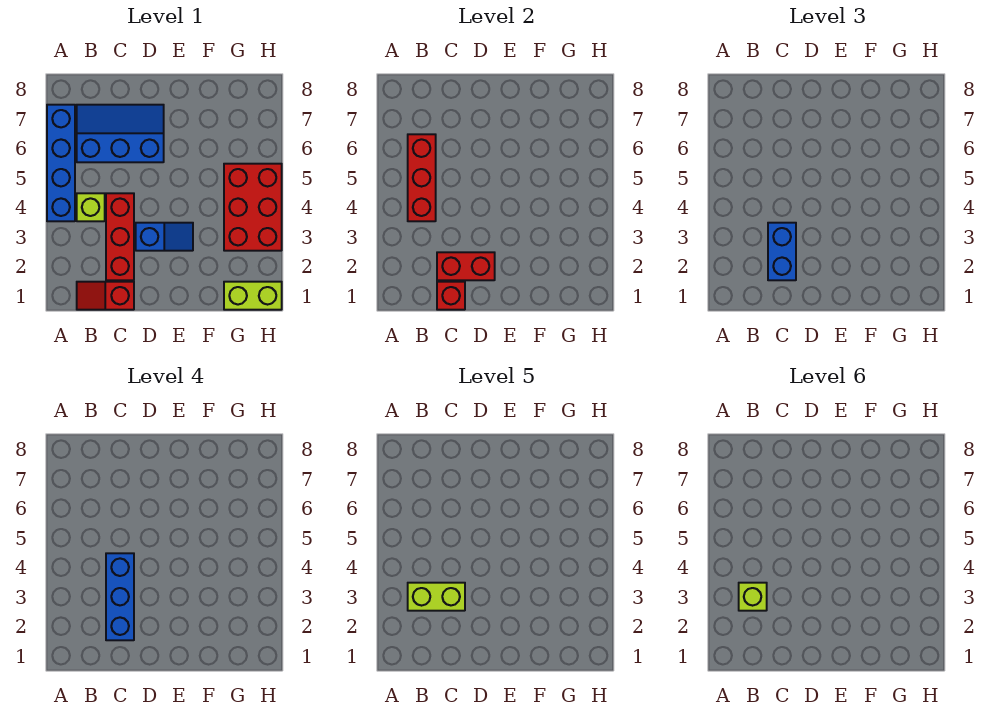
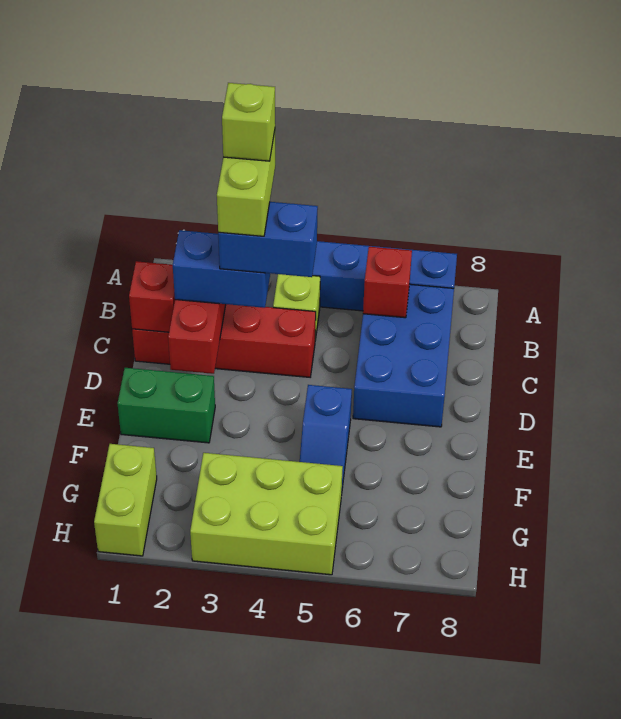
red 1x3 brick [408,134,436,221] -> red 1x1 brick [363,247,412,318]
blue 2x3 slope [77,105,164,162] -> blue 2x3 brick [353,284,454,427]
blue 1x3 brick [106,553,134,640] -> blue 1x2 brick [218,202,318,277]
blue 1x2 slope [136,223,193,251] -> blue 1x2 slope moved to [300,385,352,488]
none -> green 1x2 brick [118,368,215,443]
red 2x3 brick [224,164,282,251] -> lime 2x3 brick [190,453,343,575]

